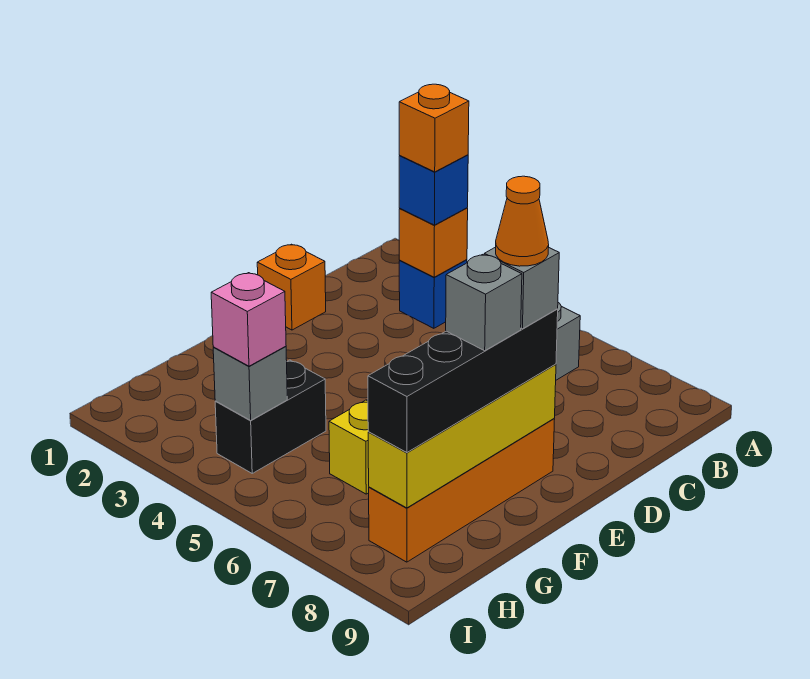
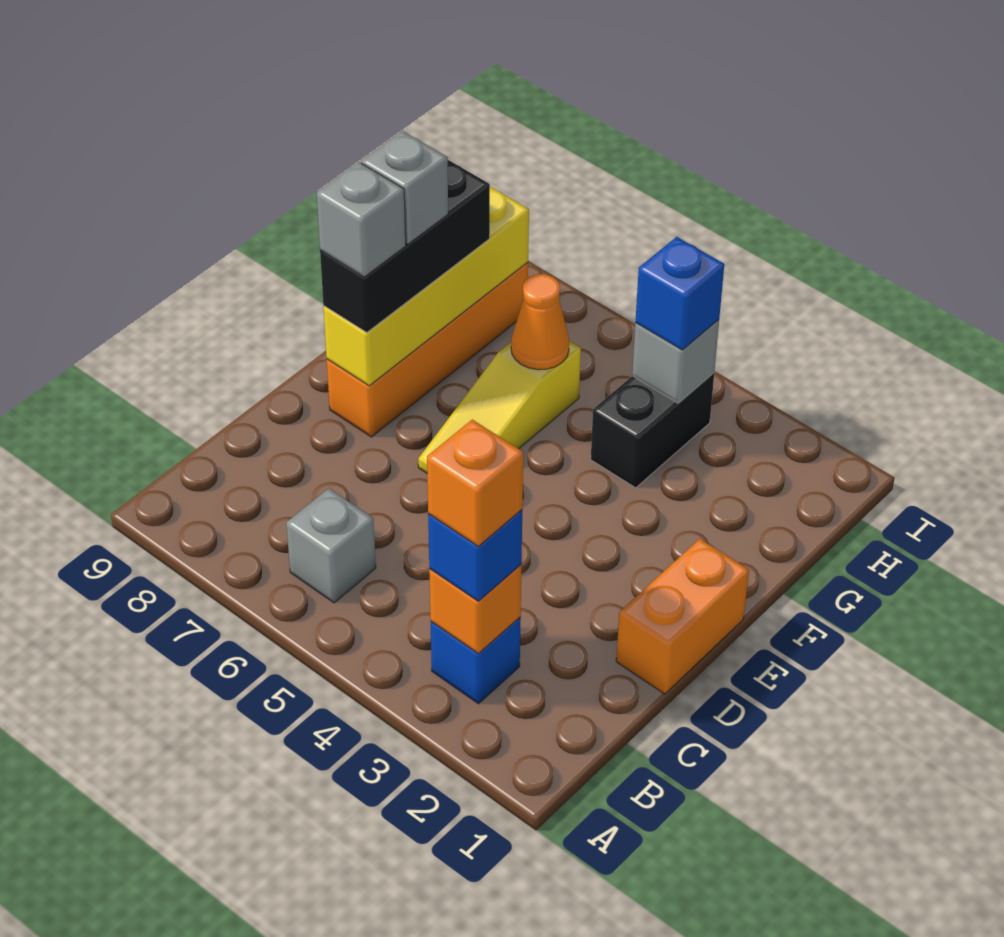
orange 1x1 brick [257,244,326,330] -> orange 1x2 brick [616,539,749,694]
black 1x4 brick [368,309,558,453] -> black 1x3 brick [320,160,490,332]
orange 1x1 cone [496,176,549,266] -> orange 1x1 cone moved to [511,274,569,370]
pink 1x1 brick [211,273,286,366] -> blue 1x1 brick [635,237,724,350]

